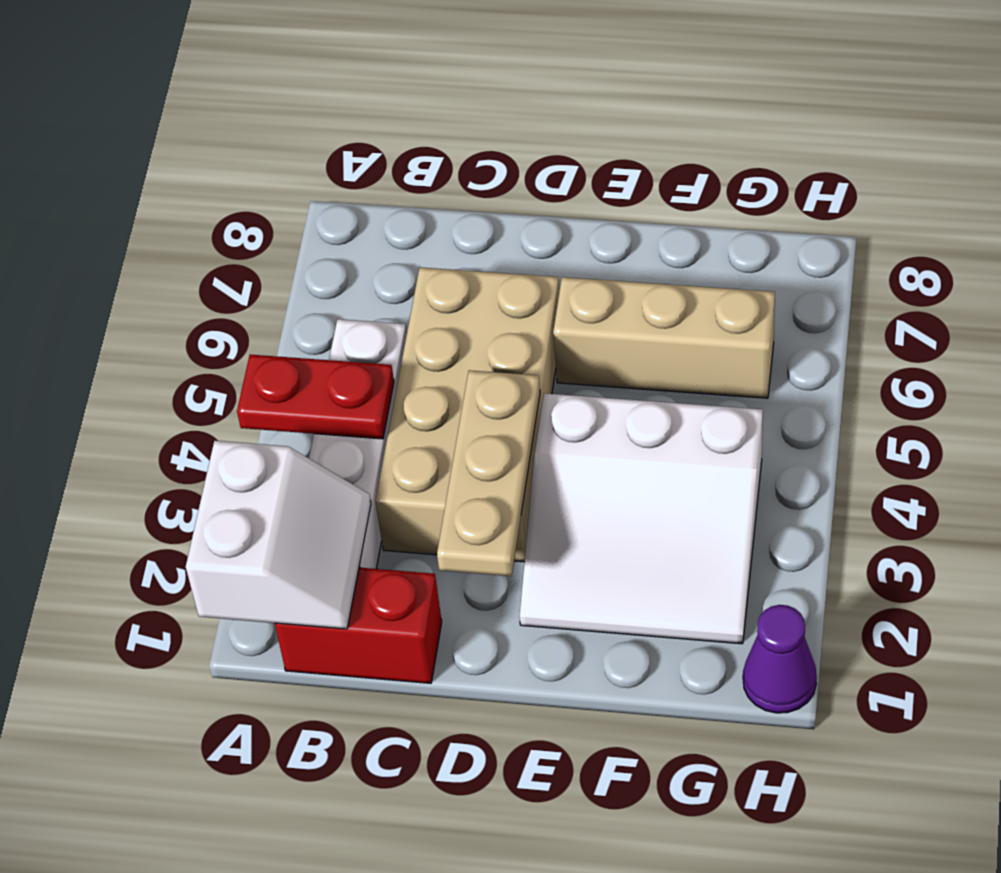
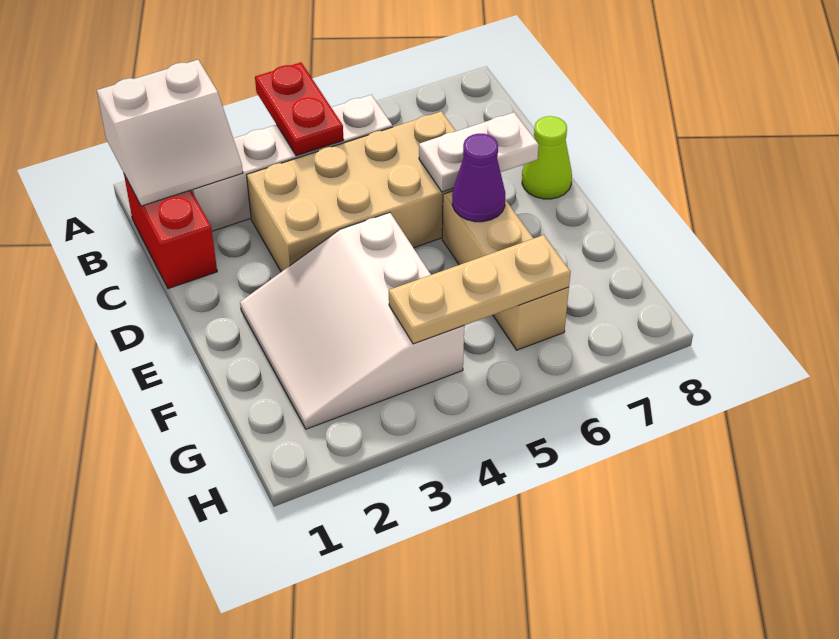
tan 1x3 plate [437,370,540,576] -> tan 1x3 plate moved to [389,235,570,344]
none -> white 1x2 plate [419,112,539,192]
none -> lime 1x1 cone [522,116,572,199]
purple 1x1 cone [743,605,817,713] -> purple 1x1 cone moved to [452,134,505,222]

